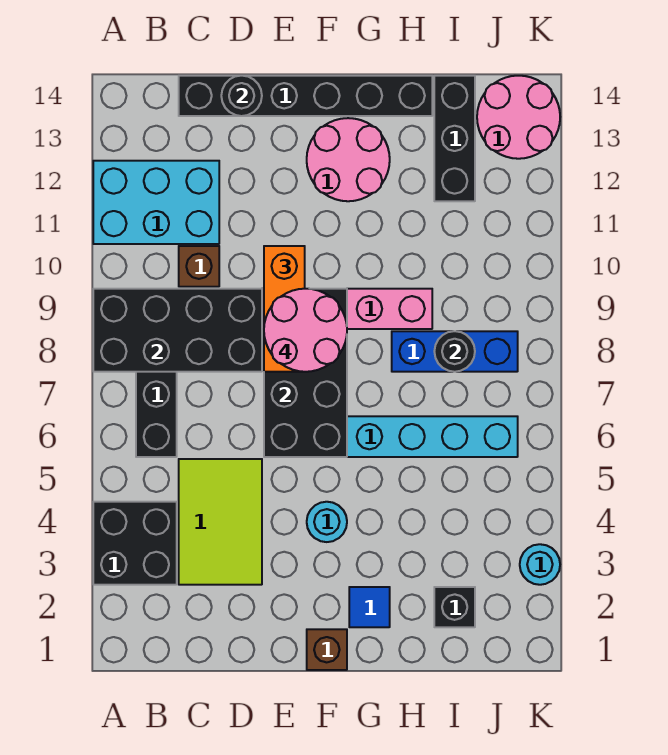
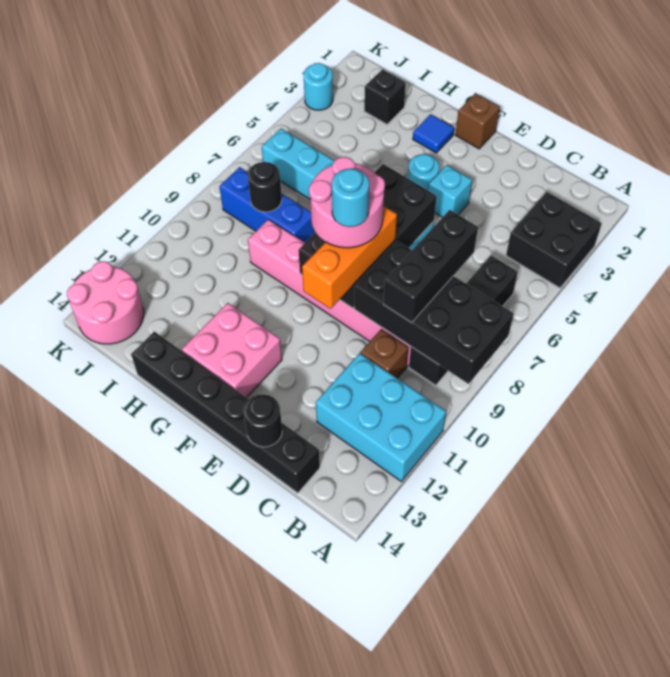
lime 2x3 tile [179,459,262,585] -> none
none -> cyan 1x1 brick [428,165,472,217]
none -> cyan 1x1 round brick [332,169,369,227]
pink 2x2 round brick [307,118,390,201] -> pink 2x2 brick [182,303,282,397]
black 1x3 brick [434,76,475,201] -> black 1x3 brick moved to [384,210,478,323]

